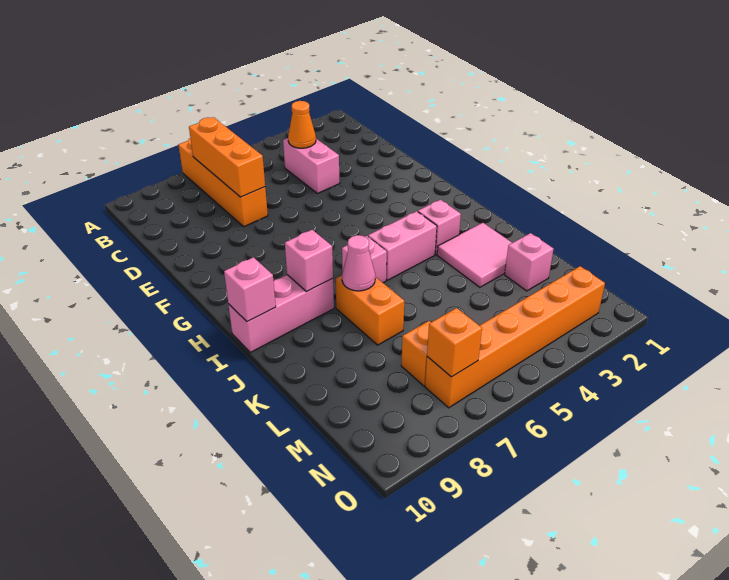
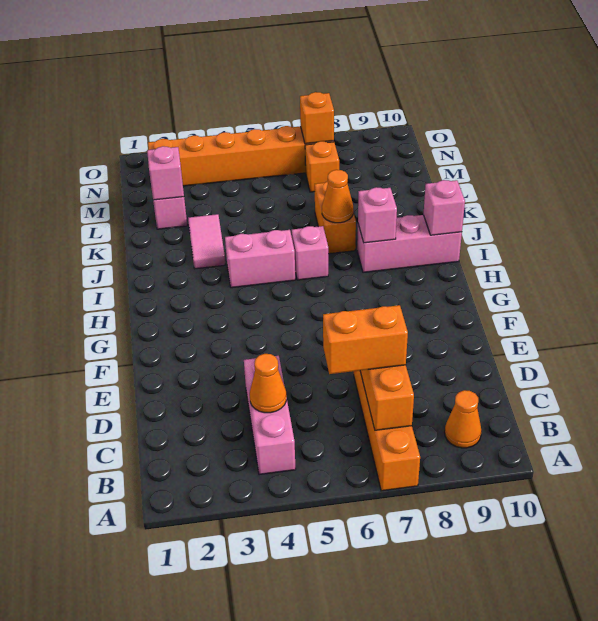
none -> orange 1x1 cone [445,390,481,448]
pink 1x2 brick [283,138,340,194] -> pink 1x3 brick [244,356,296,475]
none -> orange 1x2 brick [323,305,408,374]
pink 1x1 brick [418,200,461,255] -> pink 1x1 brick moved to [147,146,184,200]
pink 2x2 tile [437,223,512,287] -> pink 1x2 tile [188,214,225,269]
pink 1x1 cone [342,235,375,291] -> orange 1x1 cone [322,170,353,223]

